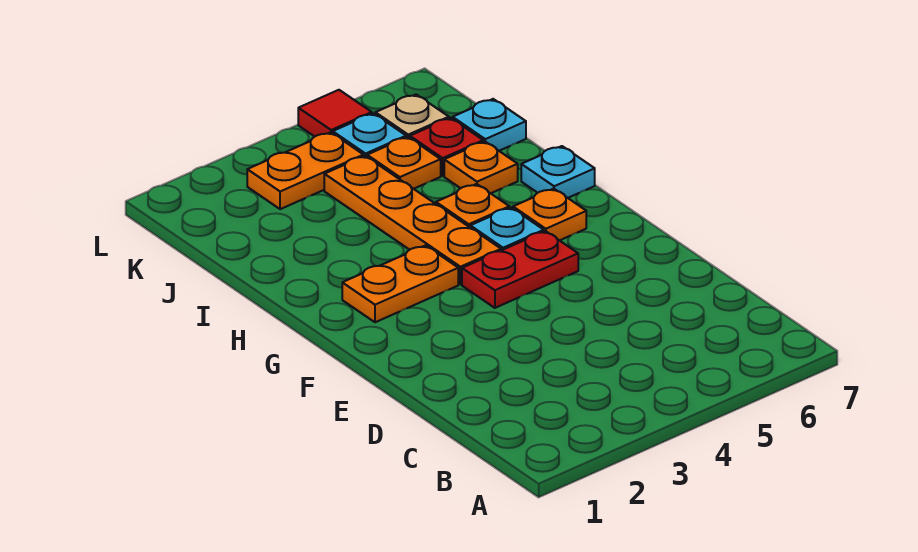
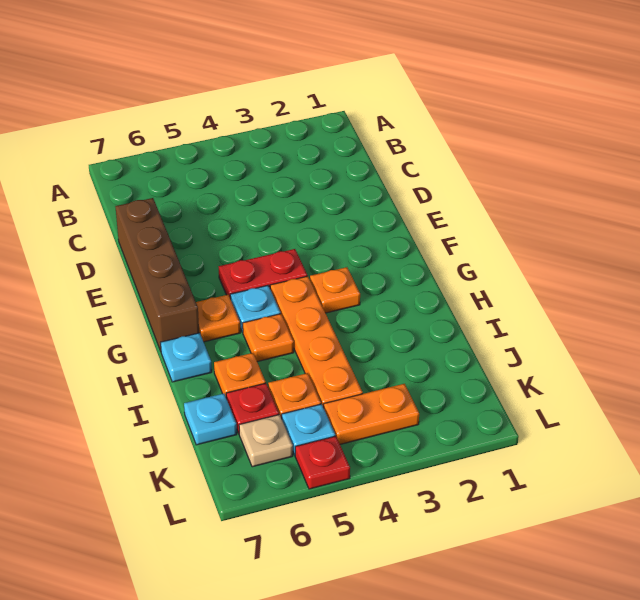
none -> brown 1x4 brick [115,198,199,351]
orange 1x2 plate [342,245,458,322] -> orange 1x1 plate [310,267,360,313]
red 1x1 tile [298,90,372,136] -> red 1x1 plate [295,436,350,489]

